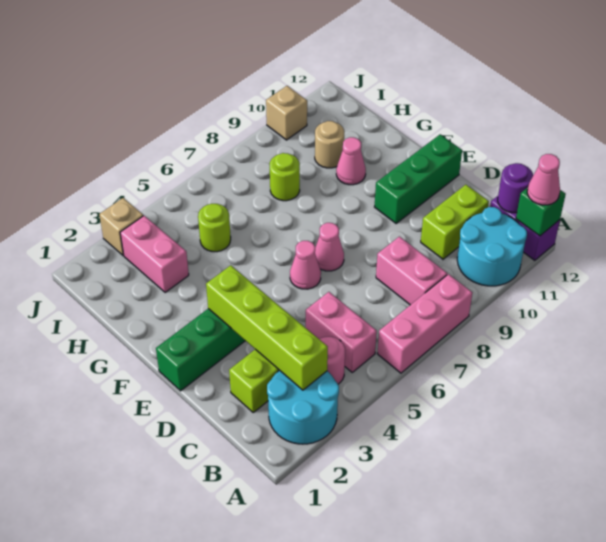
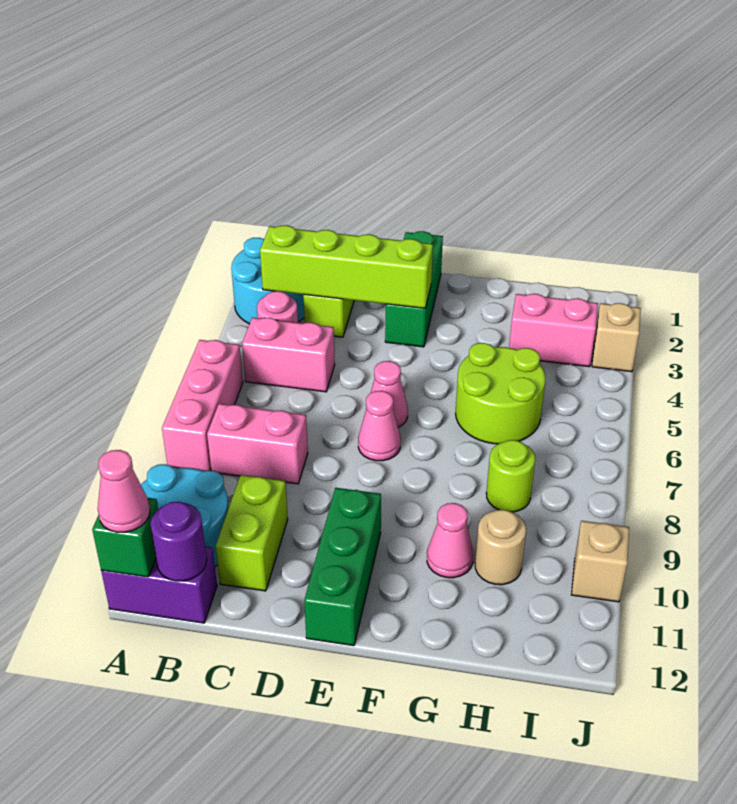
lime 1x1 round brick [198,204,231,252] -> lime 2x2 round brick [456,343,545,444]

